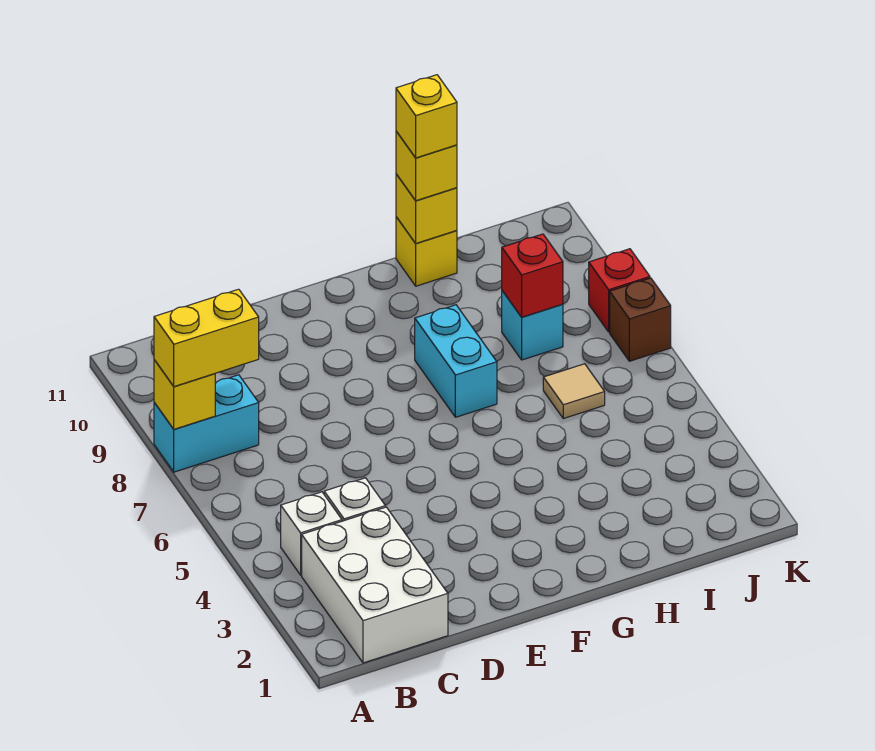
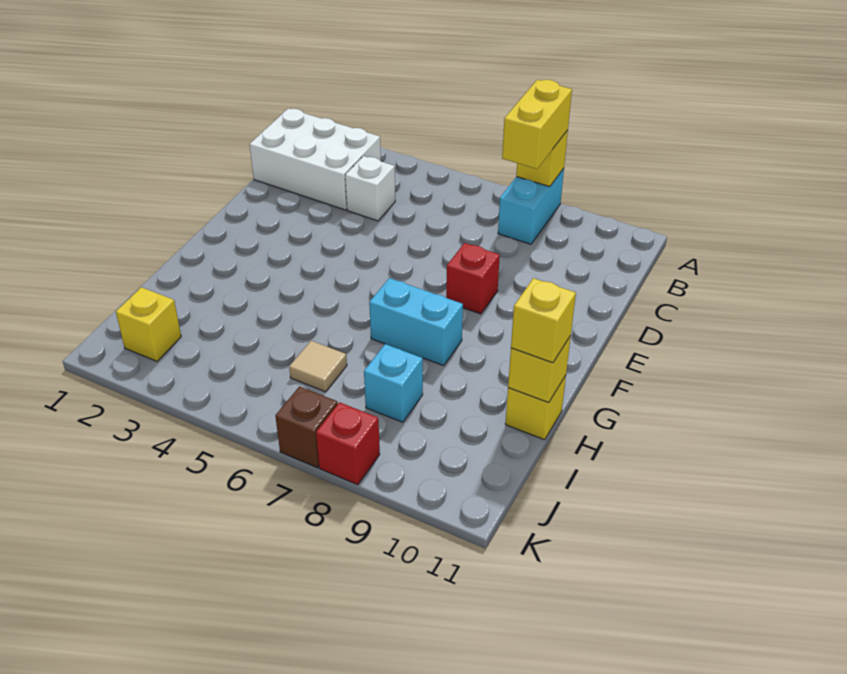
white 1x1 brick [281,492,342,575] -> none
yellow 1x1 brick [396,75,457,158] -> yellow 1x1 brick moved to [116,287,181,361]
red 1x1 brick [502,234,563,317] -> red 1x1 brick moved to [446,243,500,314]

